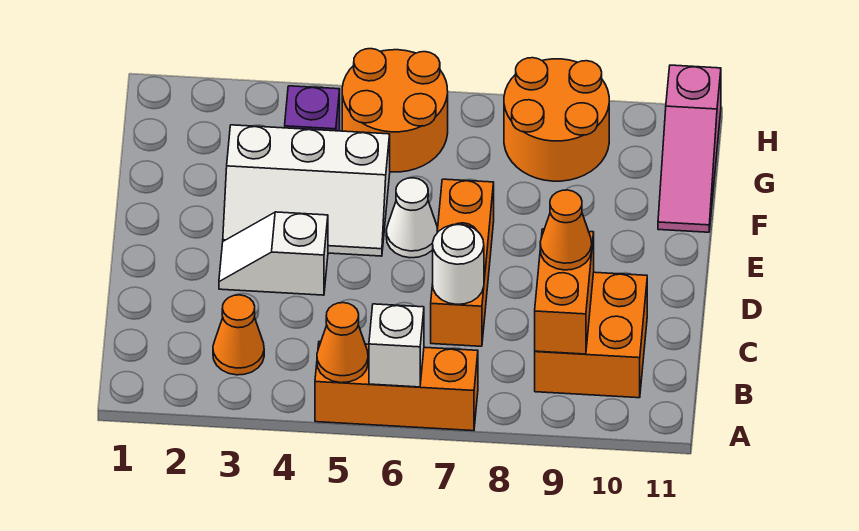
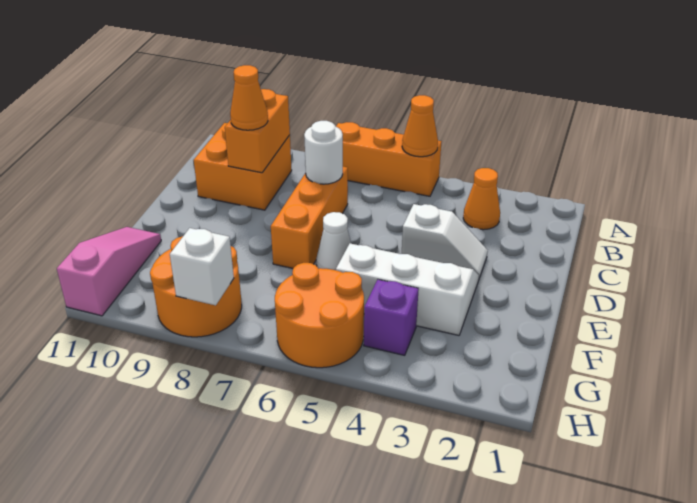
white 1x1 brick [369,304,424,387] -> white 1x1 brick moved to [170,228,234,305]

